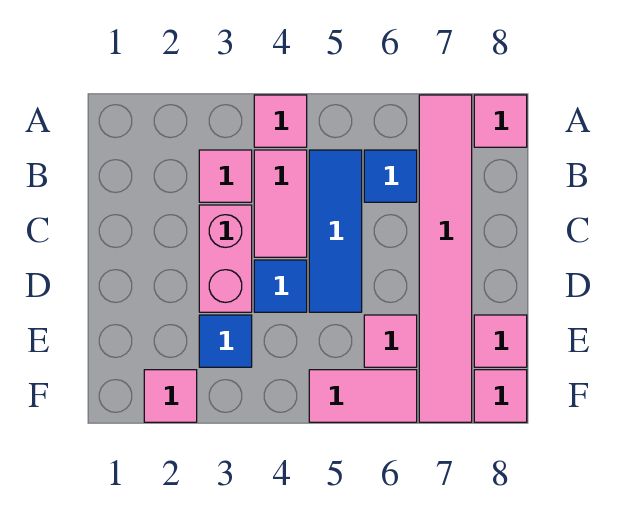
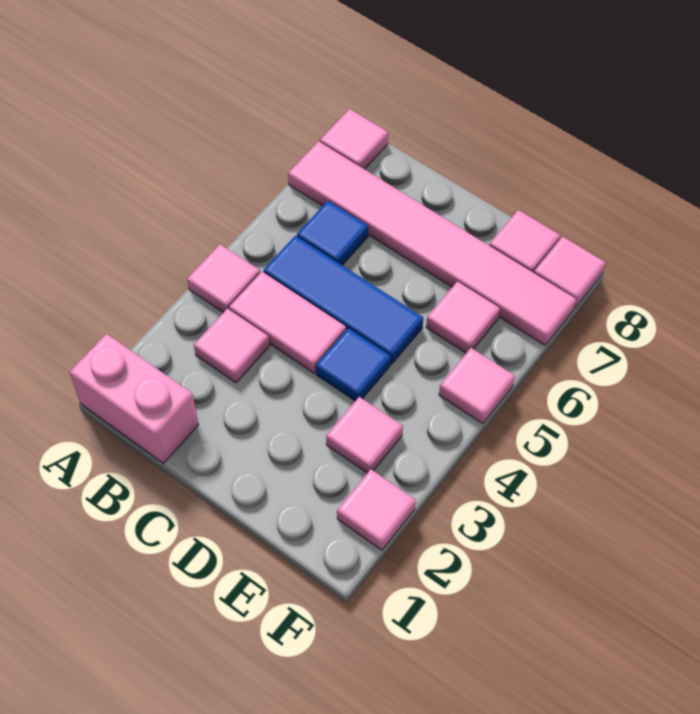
pink 1x2 brick [199,205,252,312] -> pink 1x2 brick moved to [70,334,199,463]
blue 1x1 tile [199,315,252,367] -> pink 1x1 tile [326,397,403,473]
pink 1x2 tile [309,370,417,422] -> pink 1x1 tile [439,348,515,424]

